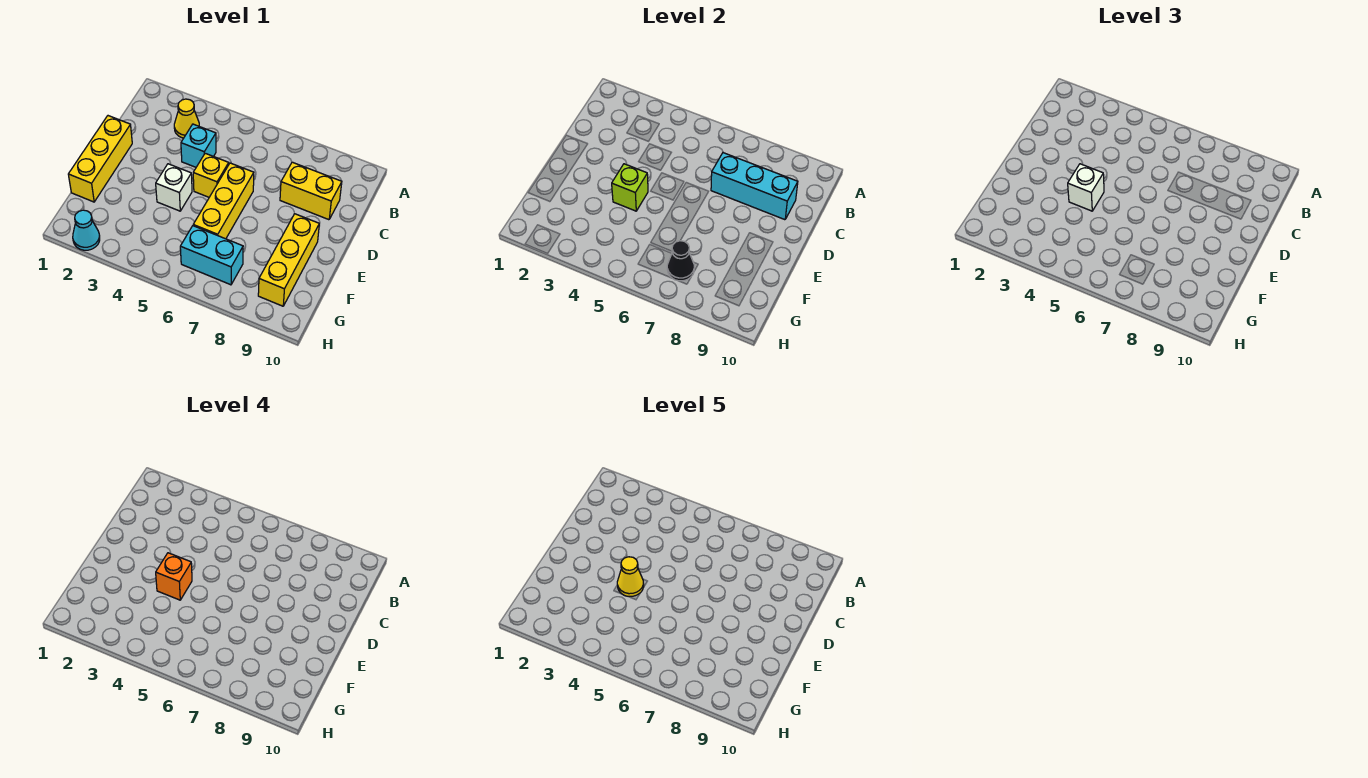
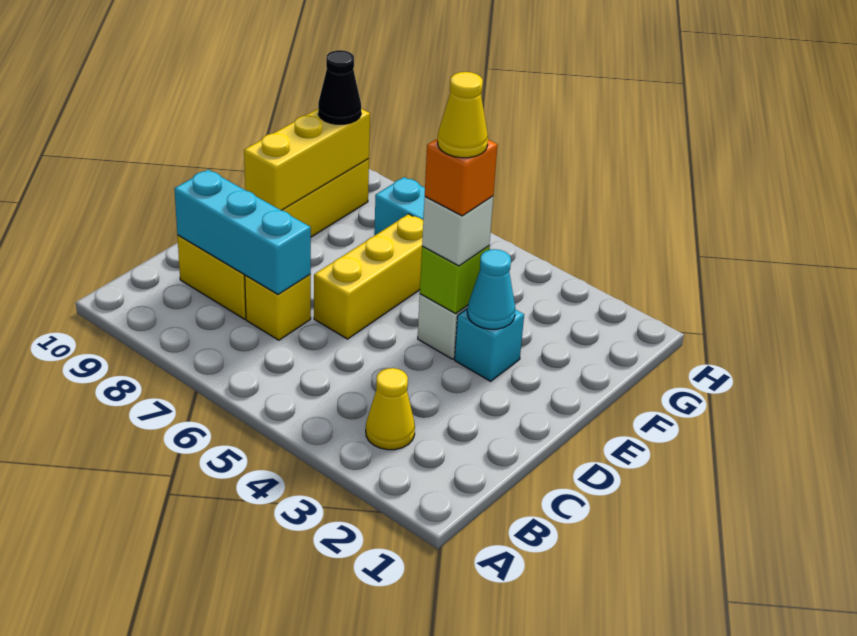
cyan 1x1 brick [181,124,216,167] -> cyan 1x1 brick moved to [455,308,524,381]
yellow 1x3 brick [68,116,132,202] -> yellow 1x3 brick moved to [244,109,370,210]
yellow 1x1 brick [193,153,229,197] -> yellow 1x1 brick moved to [245,275,311,340]
black 1x1 cone [667,241,694,281] -> black 1x1 cone moved to [318,50,361,124]
cyan 1x1 cone [73,210,100,250] -> cyan 1x1 cone moved to [467,249,515,329]

